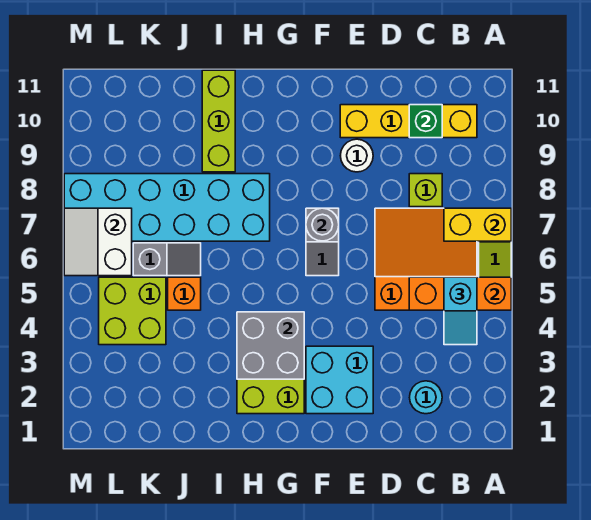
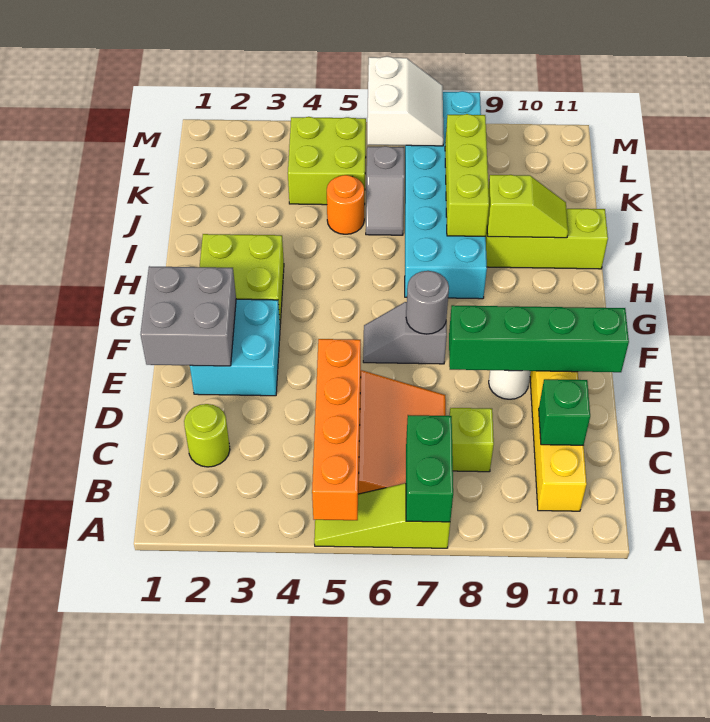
orange 1x3 brick [409,277,511,310] -> orange 1x4 brick [312,339,361,520]
yellow 1x2 brick [444,208,511,241] -> green 1x2 brick [406,415,453,522]
cyan 1x2 slope [444,277,477,345] -> none
cyan 1x1 round brick [410,381,442,414] -> lime 1x1 round brick [184,404,230,467]
none -> green 1x4 brick [449,305,629,372]
grey 2x2 brick [237,312,304,379] -> grey 2x2 brick moved to [141,266,236,366]
none -> lime 1x3 brick [445,114,489,236]
none -> lime 1x2 slope [487,175,568,238]
orange 1x1 brick [168,277,201,310] -> orange 1x1 round brick [327,175,364,234]
white 2x2 slope [64,208,132,276] -> white 2x2 slope turned to [367,56,444,146]

